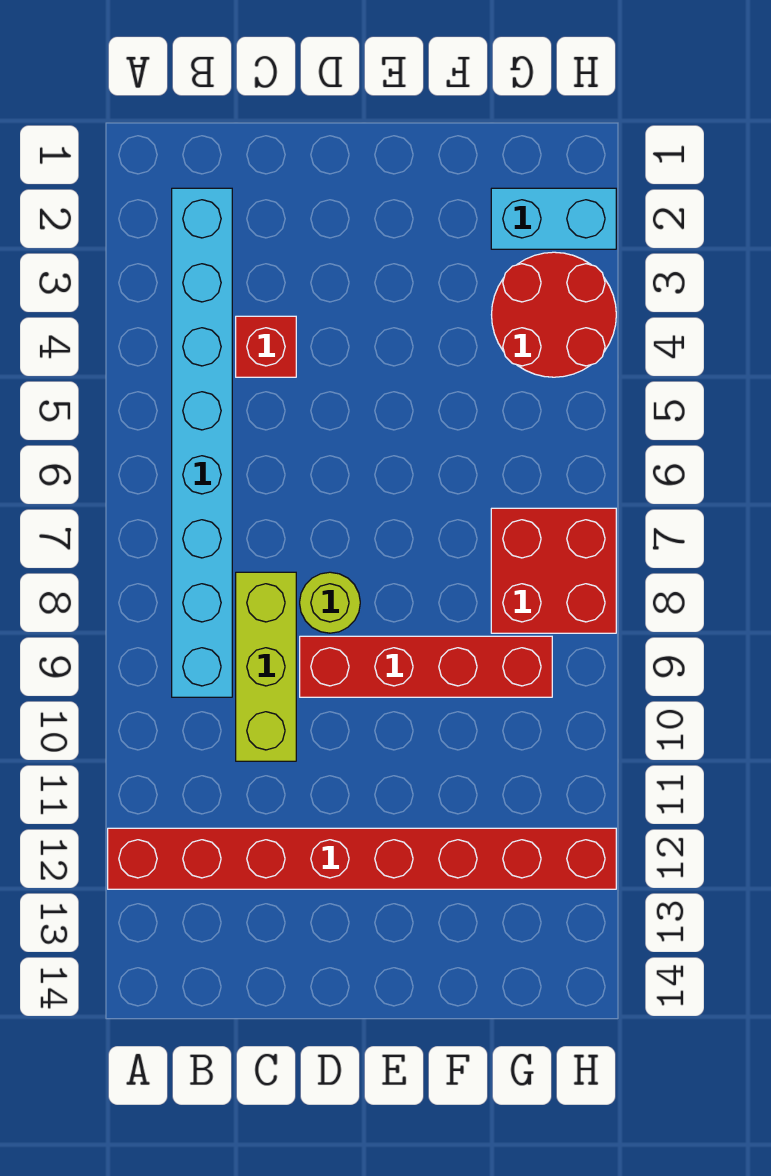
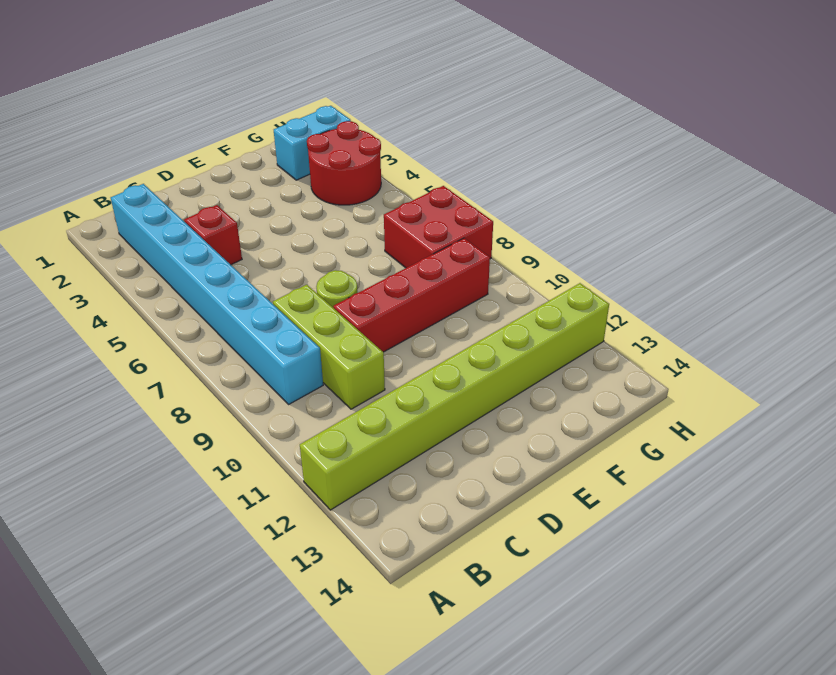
red 1x8 brick [108,828,616,889] -> lime 1x8 brick [300,283,609,510]

